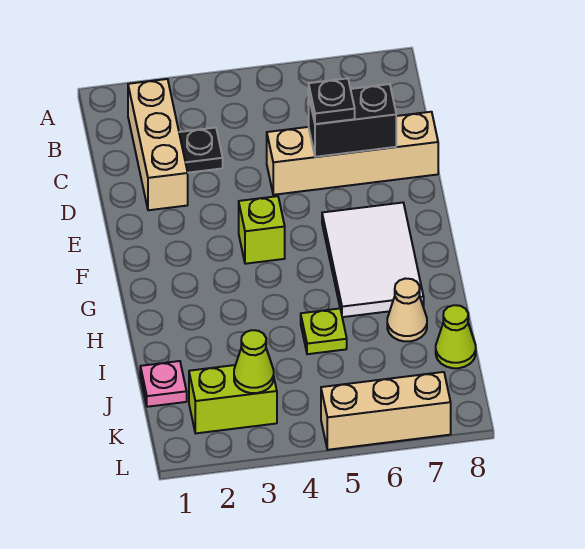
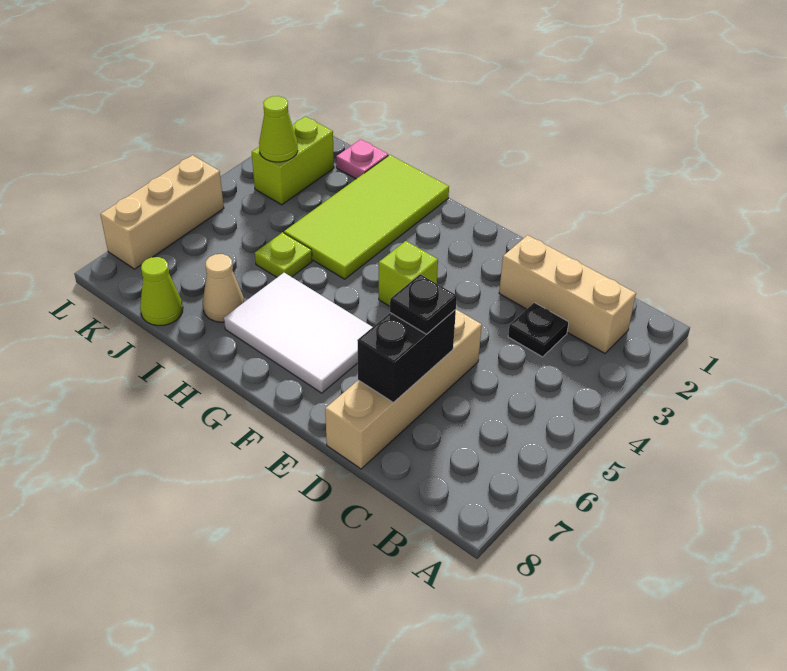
none -> lime 2x4 tile [284,155,449,279]

